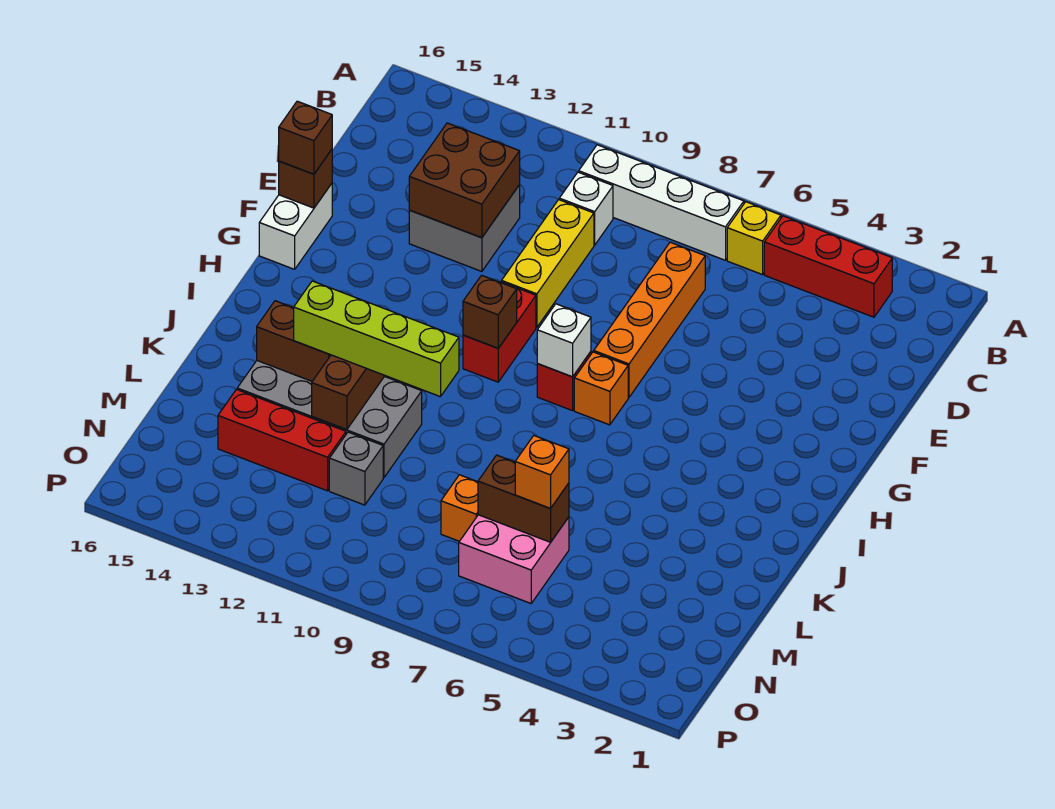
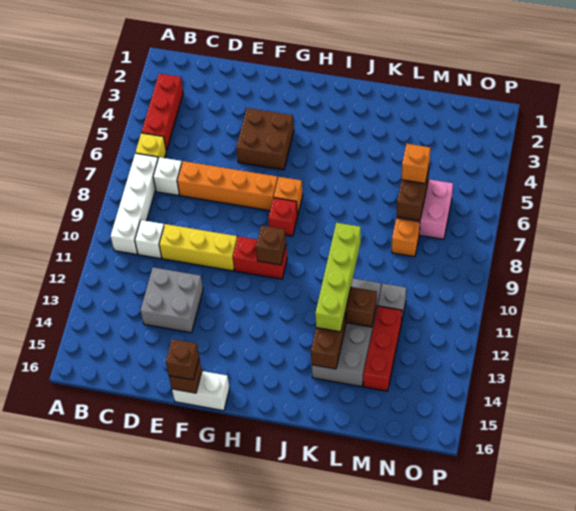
brown 2x2 brick [409,123,520,238] -> brown 2x2 brick moved to [236,108,294,170]
white 1x1 brick [537,304,591,377] -> white 1x1 brick moved to [153,157,182,195]

